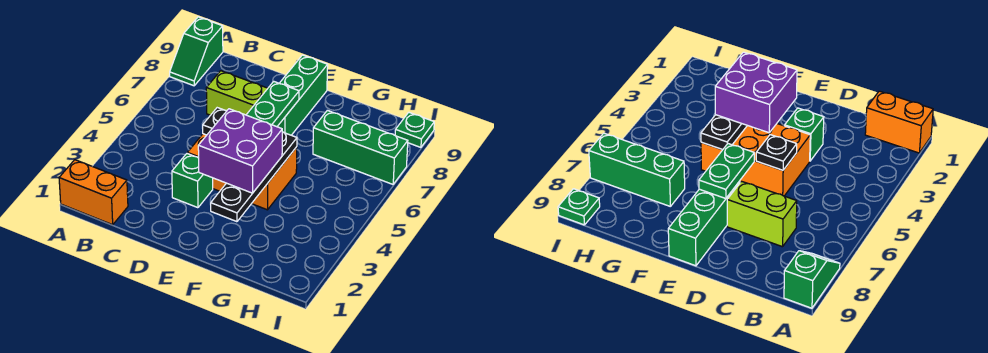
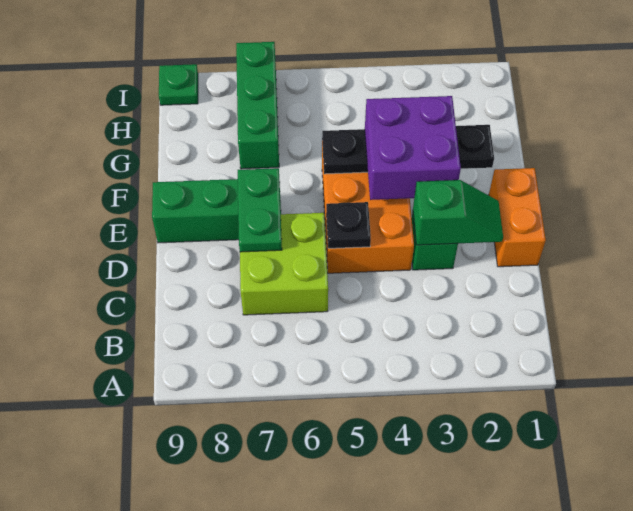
orange 1x2 brick [59,160,128,225] -> orange 1x2 brick moved to [489,168,546,267]
green 1x2 slope [170,17,223,86] -> green 1x2 slope moved to [413,180,503,245]
lime 1x2 brick [206,71,268,115] -> lime 2x2 brick [240,213,328,315]
green 1x2 plate [246,81,299,127] -> green 1x2 plate turned to [238,168,282,252]

